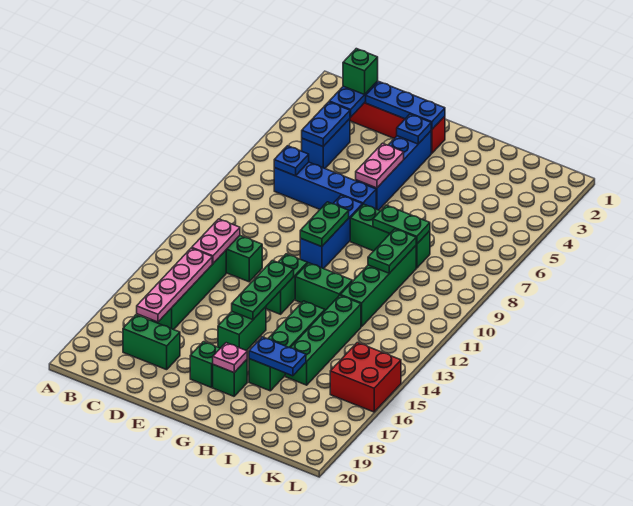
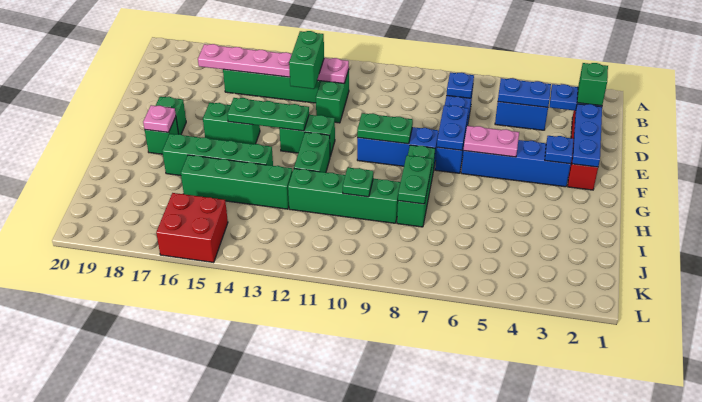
green 1x2 brick [123,315,180,370] -> green 1x2 brick moved to [289,31,324,89]
blue 1x2 plate [249,337,306,376] -> blue 1x2 plate moved to [437,105,468,150]
green 1x2 plate [368,229,416,273] -> green 1x1 plate [343,167,373,197]

